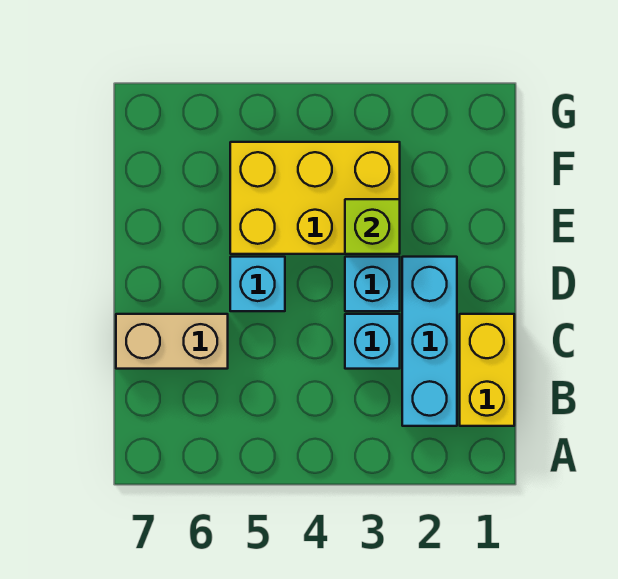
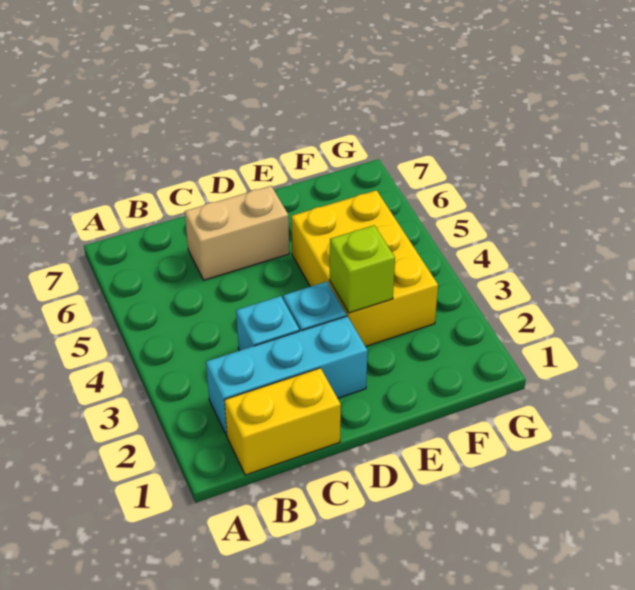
tan 1x2 brick [116,314,228,369] -> tan 1x2 brick turned to [185,186,289,280]
cyan 1x1 brick [230,257,285,311] -> none

